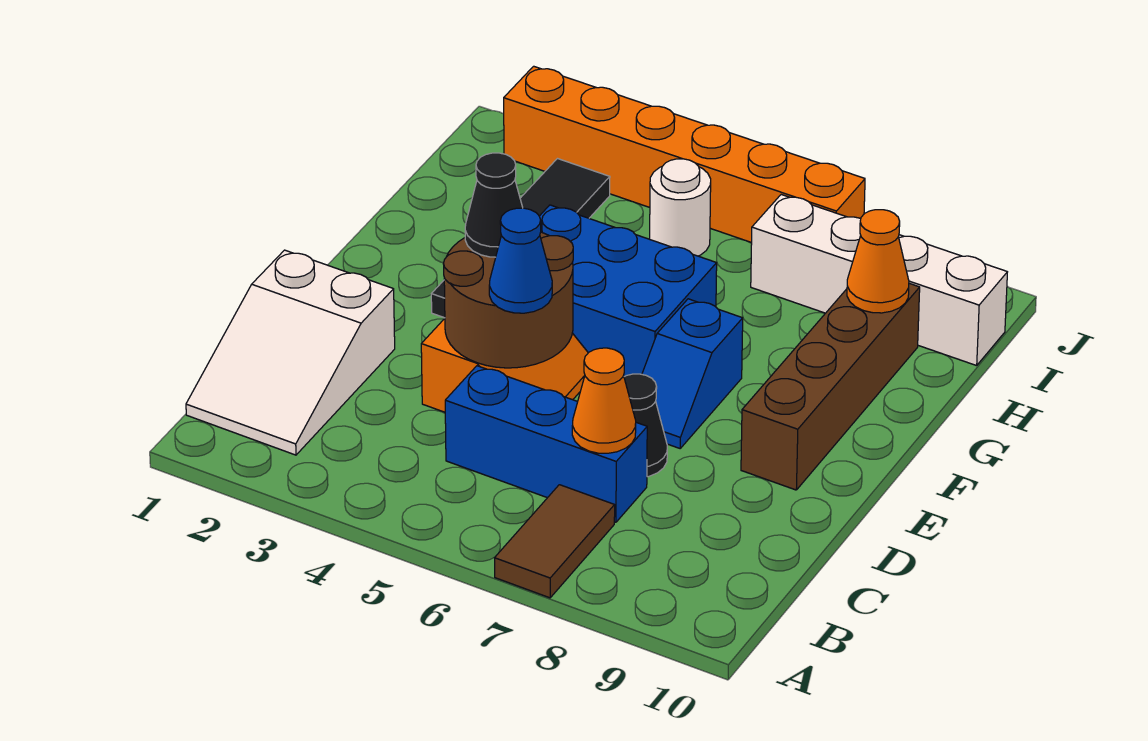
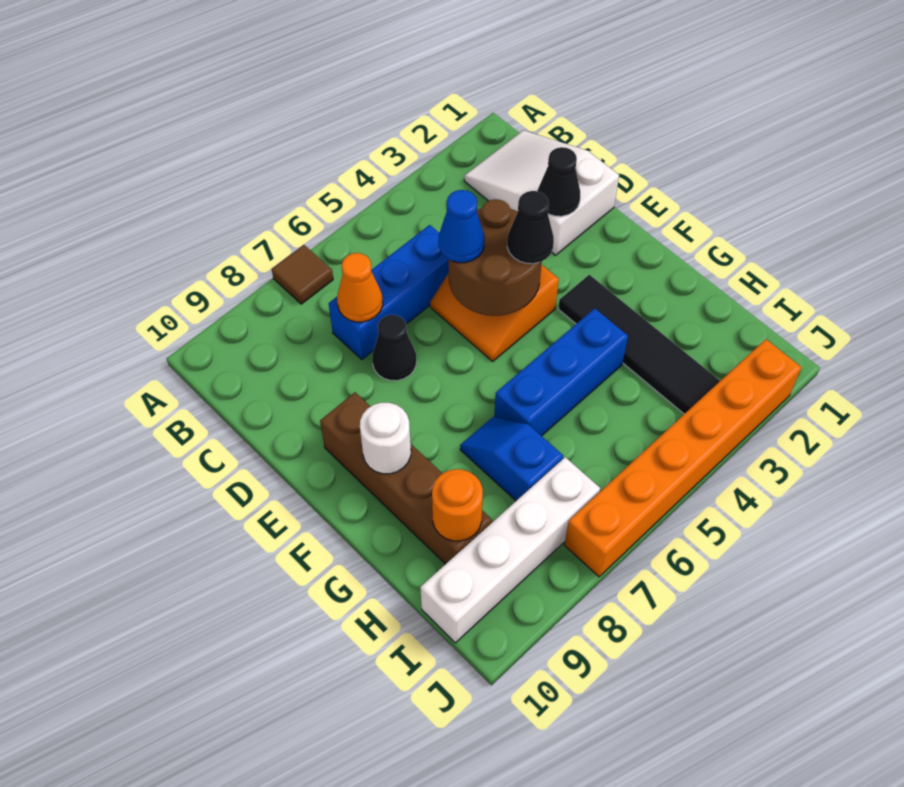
brown 1x2 tile [495,485,615,598] -> brown 1x1 tile [272,245,333,304]
none -> black 1x1 cone [538,147,580,216]
blue 1x2 slope [642,299,743,448] -> blue 1x2 slope moved to [460,417,563,501]
blue 2x3 brick [539,205,717,377] -> blue 1x3 brick [494,308,628,436]
orange 1x1 cone [847,210,909,313] -> orange 1x1 round brick [432,469,483,541]
white 1x1 round brick [650,159,711,256] -> white 1x1 round brick moved to [360,403,411,474]

